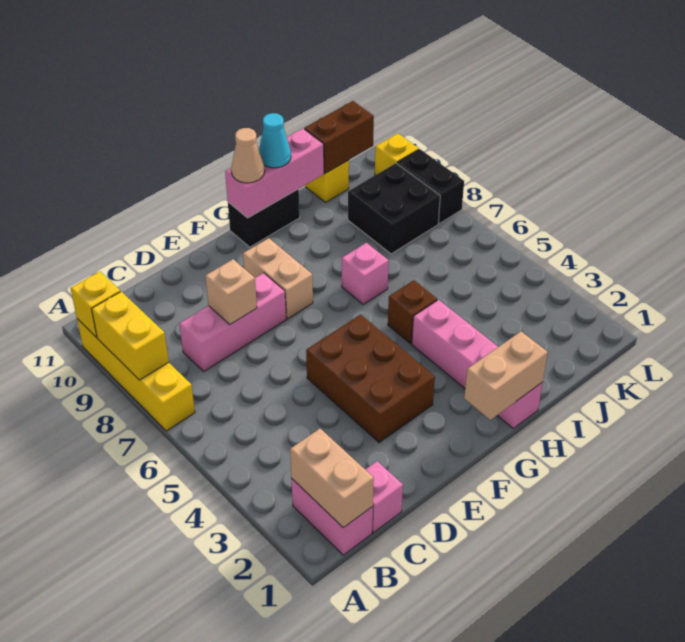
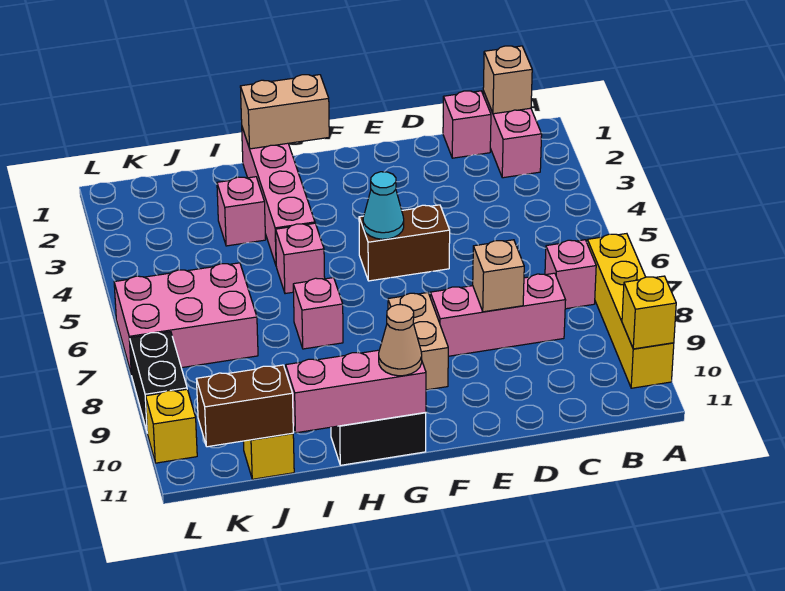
yellow 1x2 brick [92,292,169,380] -> none
tan 1x2 brick [290,429,374,528] -> tan 1x1 brick [483,46,532,114]
none -> pink 1x1 brick [545,240,596,309]
brown 2x3 brick [306,315,435,443] -> brown 1x2 brick [359,205,450,281]
brown 1x1 brick [388,280,437,344] -> pink 1x1 brick [276,223,325,294]
cyan 1x1 cone [259,113,291,168] -> cyan 1x1 cone moved to [363,172,404,239]
none -> pink 1x1 brick [217,177,266,246]
none -> pink 2x3 brick [114,263,258,375]
black 2x2 brick [348,163,440,254] -> none

